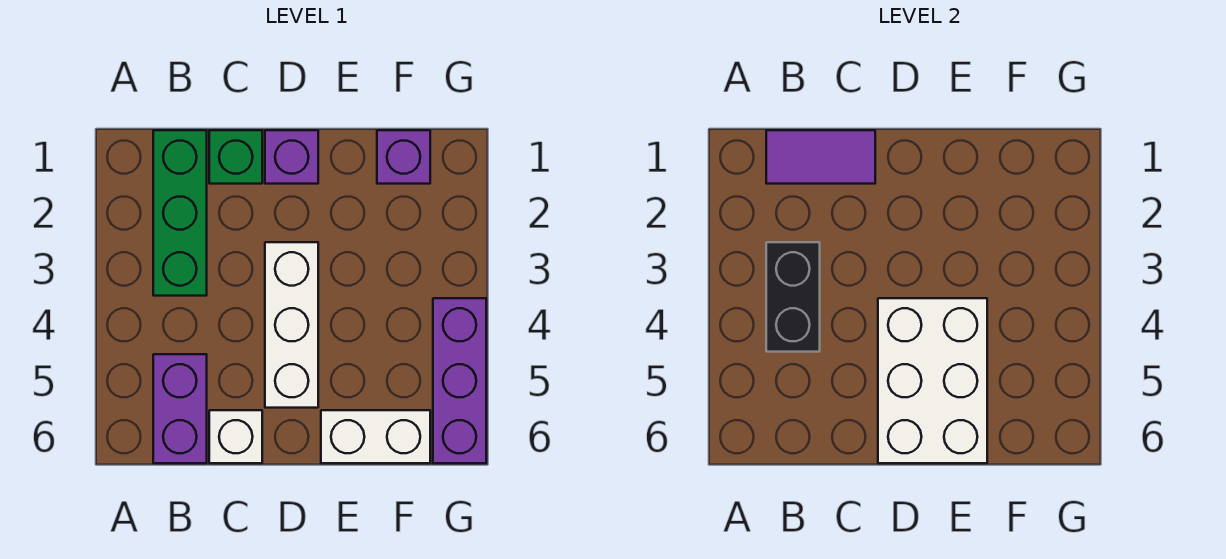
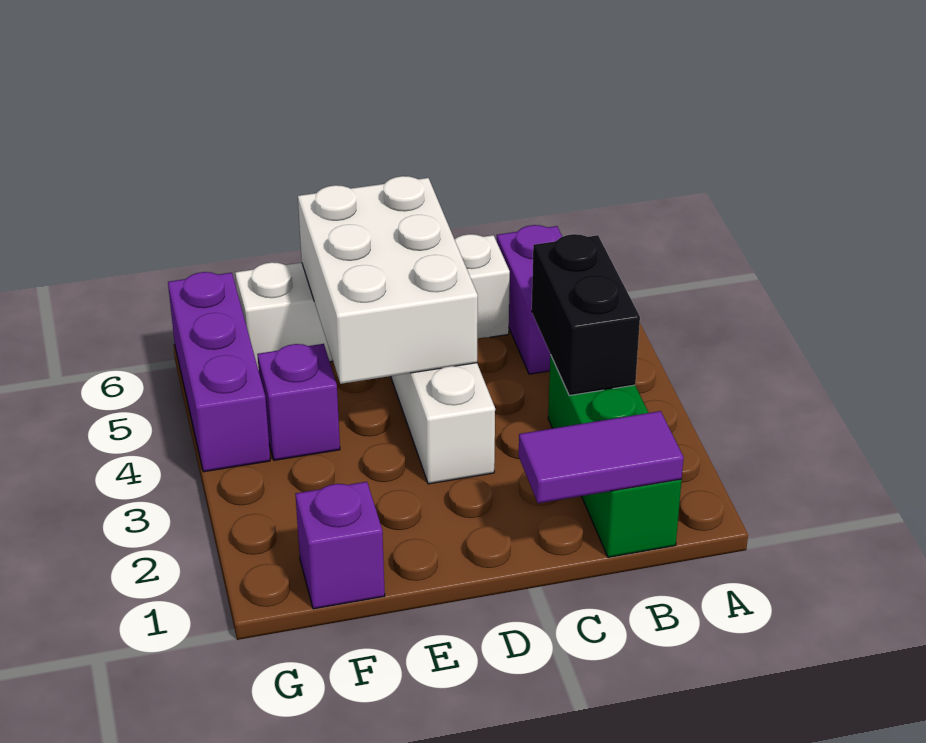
green 1x1 brick [209,130,262,184] -> none
purple 1x1 brick [265,130,318,184] -> purple 1x1 brick moved to [257,344,340,460]

